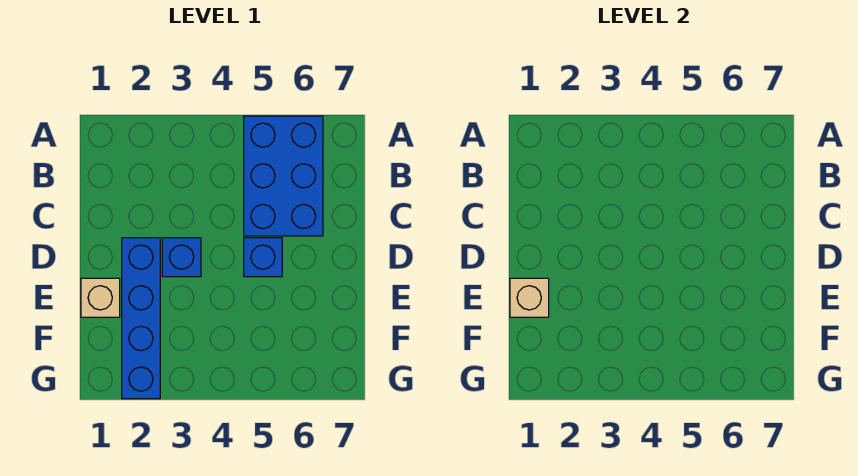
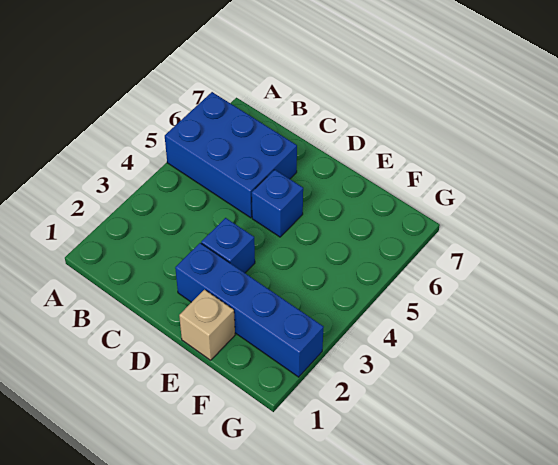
tan 1x1 brick [510,278,549,317] -> none

